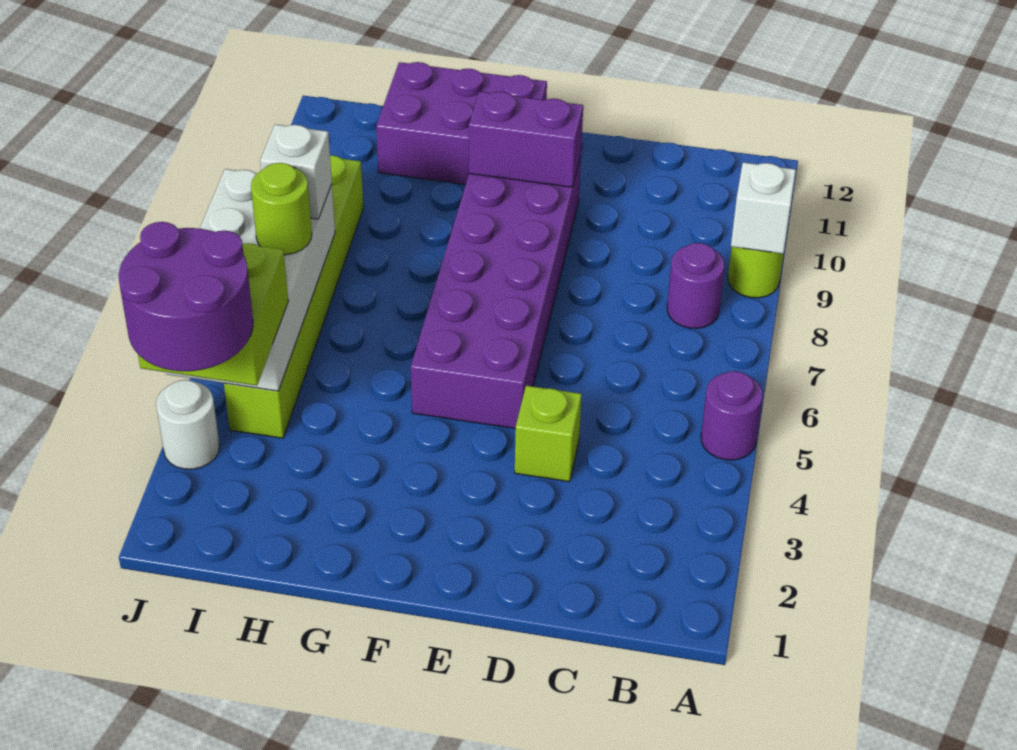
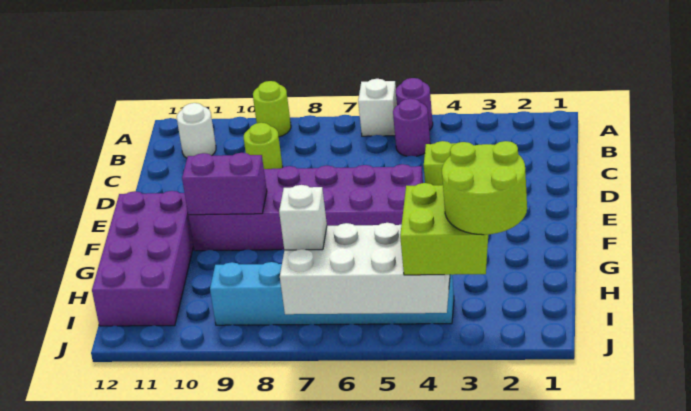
white 1x1 brick [731,162,796,254] -> white 1x1 brick moved to [358,79,397,136]
purple 1x1 round brick [667,243,725,328] -> purple 1x1 round brick moved to [393,99,430,156]
purple 1x2 brick [469,92,583,187] -> purple 1x2 brick turned to [182,153,267,215]
purple 2x3 brick [376,62,547,184] -> purple 2x4 brick [92,191,193,326]
purple 2x2 round brick [119,222,253,371] -> lime 2x2 round brick [442,141,527,235]
lime 1x6 brick [224,155,363,438] -> cyan 1x6 brick [210,262,454,325]
lime 1x1 round brick [251,163,312,255] -> lime 1x1 round brick moved to [244,123,283,169]
white 1x1 round brick [156,380,220,469] -> white 1x1 round brick moved to [177,103,216,158]

